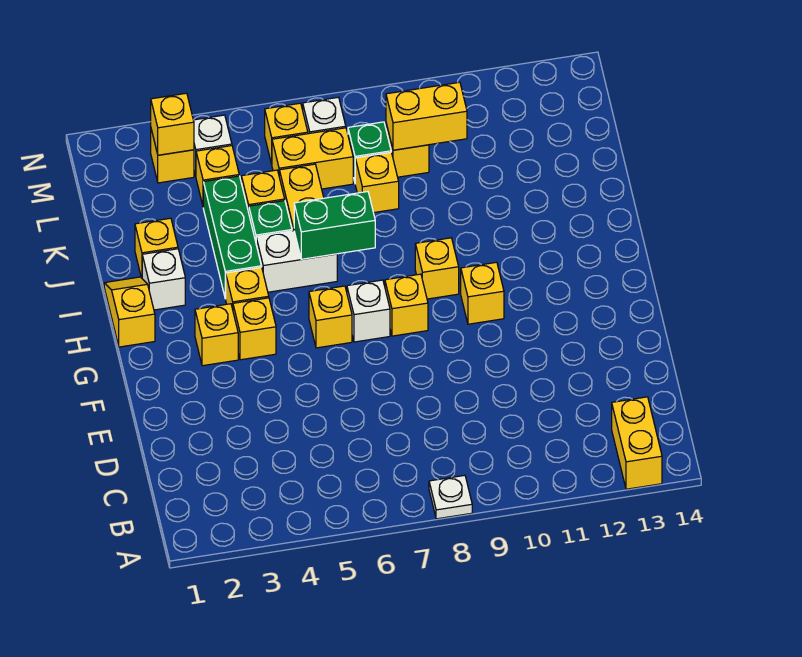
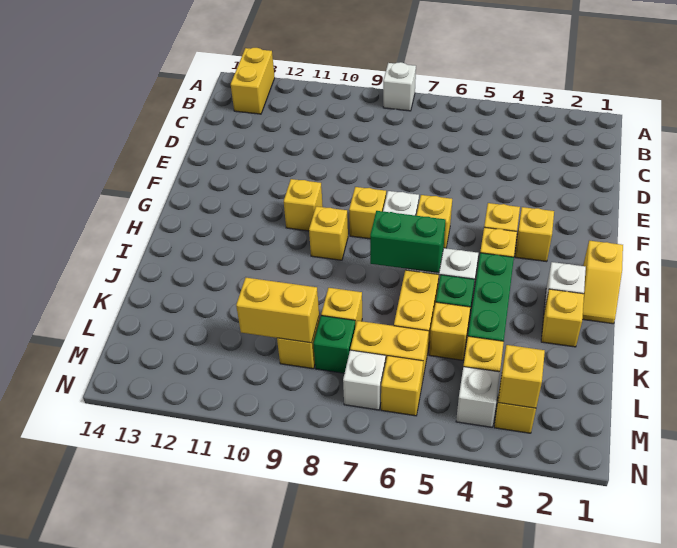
white 1x1 plate [429,475,472,519] -> white 1x1 brick [383,62,416,111]

